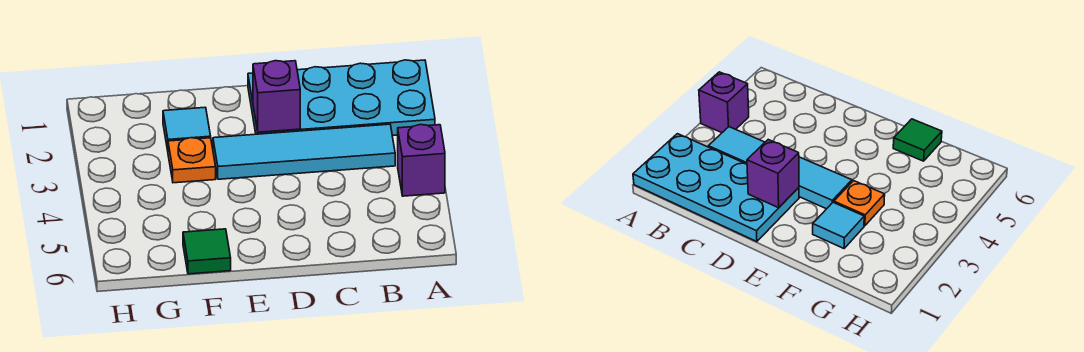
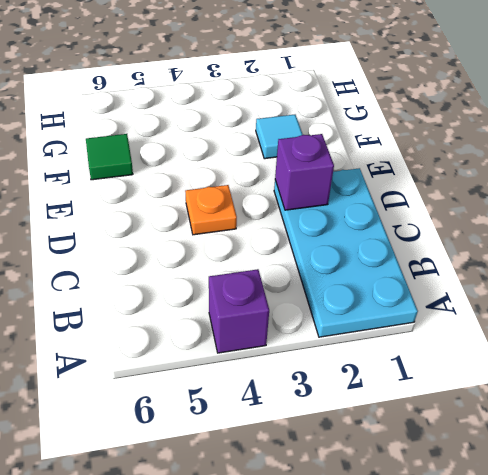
cyan 1x4 tile [213,124,395,179] -> none
orange 1x1 plate [168,138,216,183] -> orange 1x1 plate moved to [185,185,237,235]

